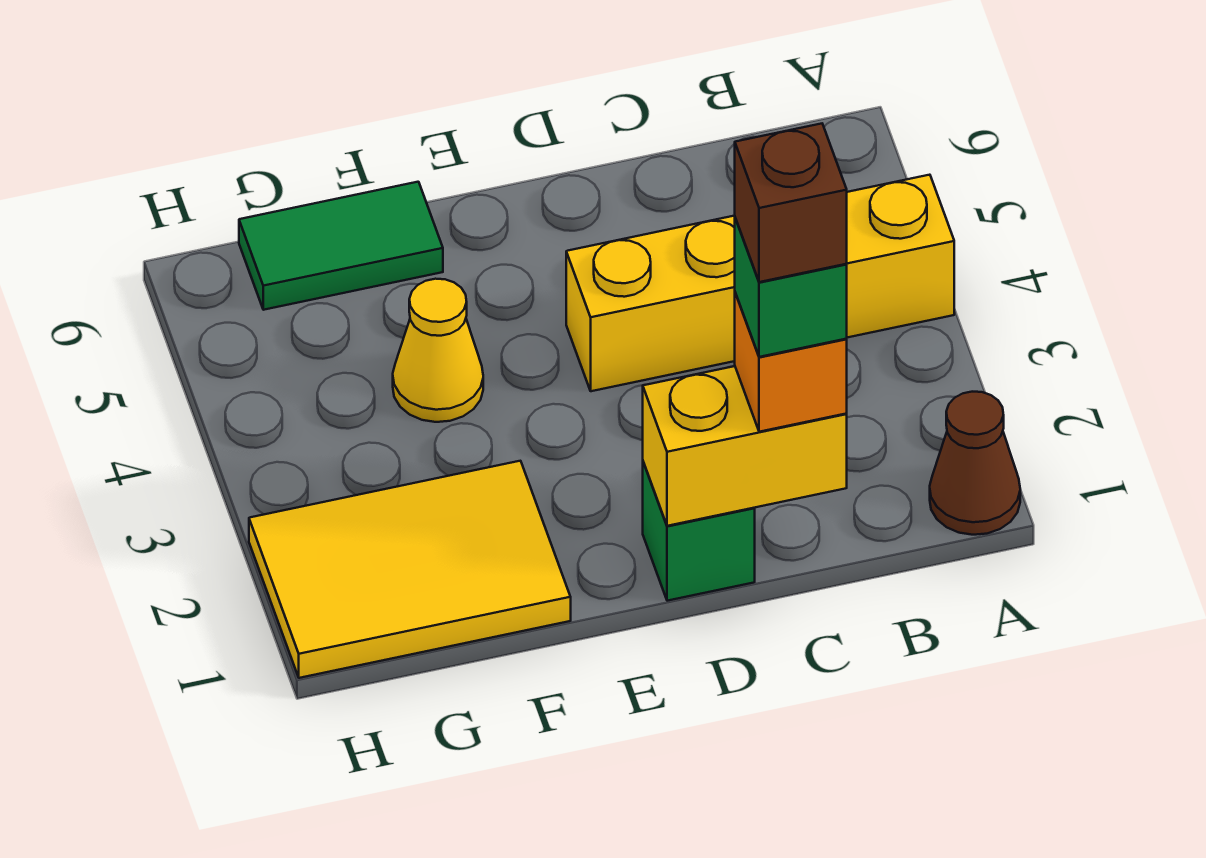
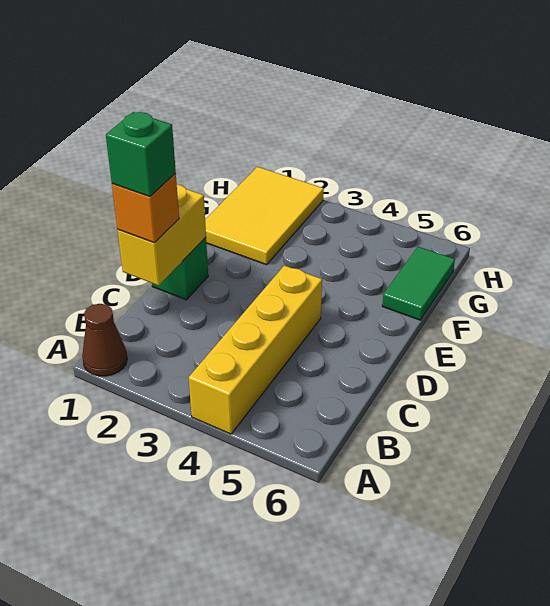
brown 1x1 brick [735,124,847,282] -> none
yellow 1x1 cone [393,279,483,422] -> none

